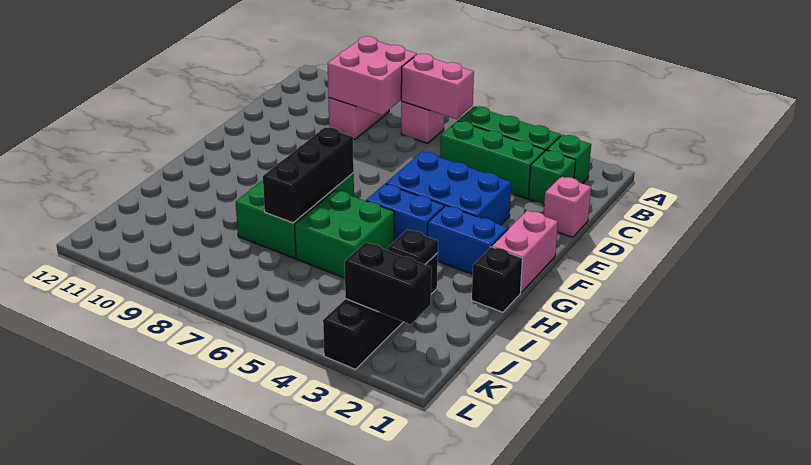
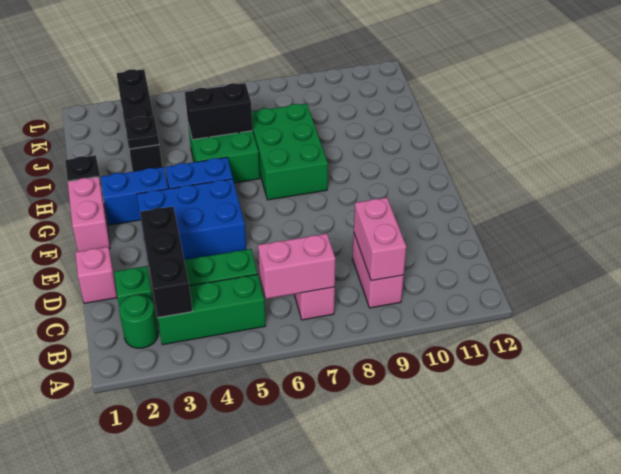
green 1x1 brick [547,135,591,184] -> green 1x1 round brick [119,295,158,348]
pink 2x2 brick [328,36,417,115] -> pink 1x2 brick [354,198,406,281]
black 1x3 brick [263,127,354,223] -> black 1x3 brick moved to [140,207,192,318]
black 1x2 brick [345,242,431,324] -> black 1x2 brick moved to [185,83,253,140]

